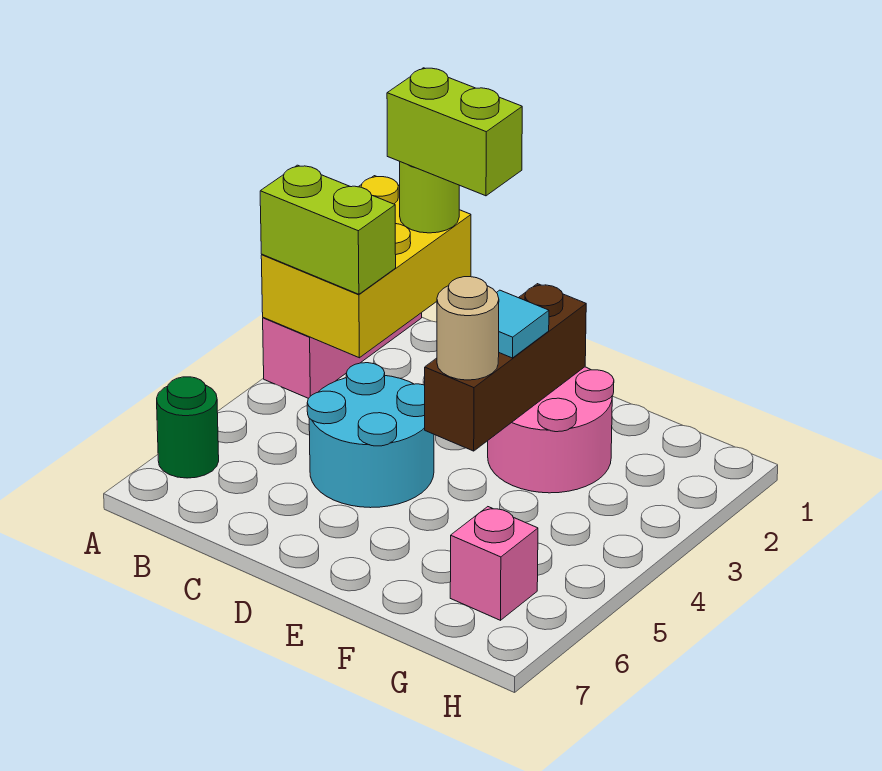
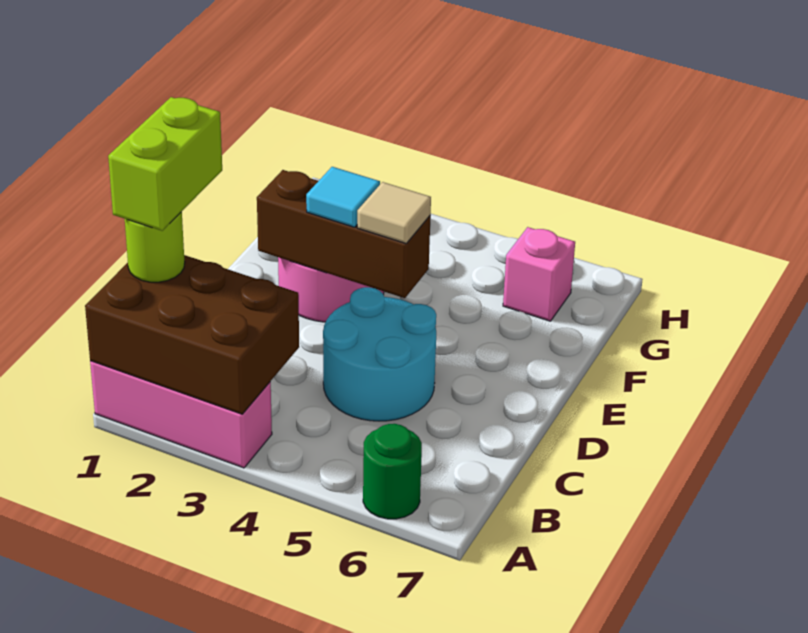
yellow 2x3 brick [261,176,471,358] -> brown 2x3 brick [85,255,299,414]
lime 1x2 brick [260,165,396,294] -> none
tan 1x1 round brick [437,277,499,380] -> tan 1x1 tile [357,182,431,244]

